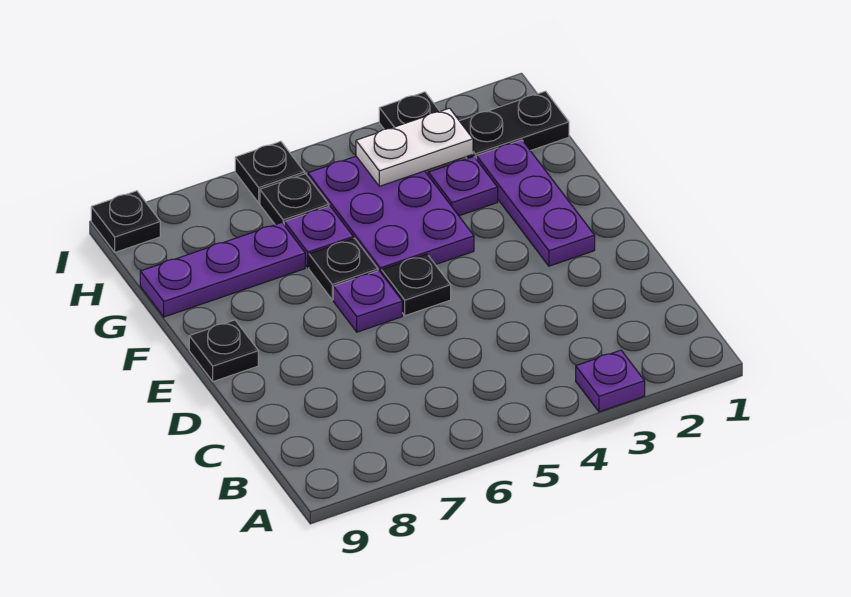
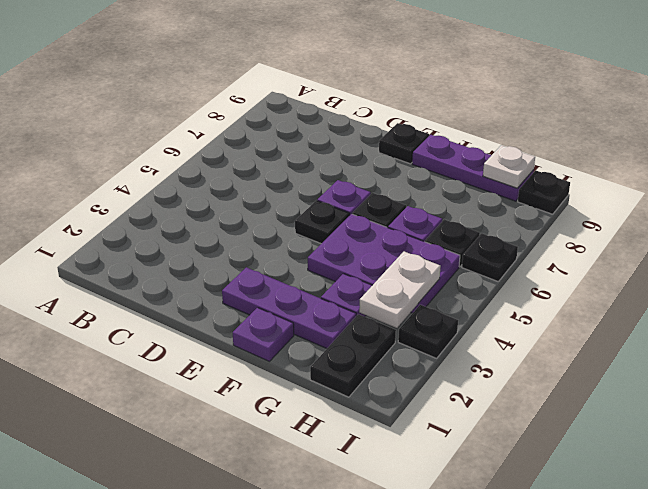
purple 1x1 plate [576,350,645,412] -> purple 1x1 plate moved to [233,308,294,361]
purple 1x3 plate [140,223,305,317] -> purple 1x3 plate turned to [412,135,534,201]
none -> white 1x1 plate [483,145,535,188]

